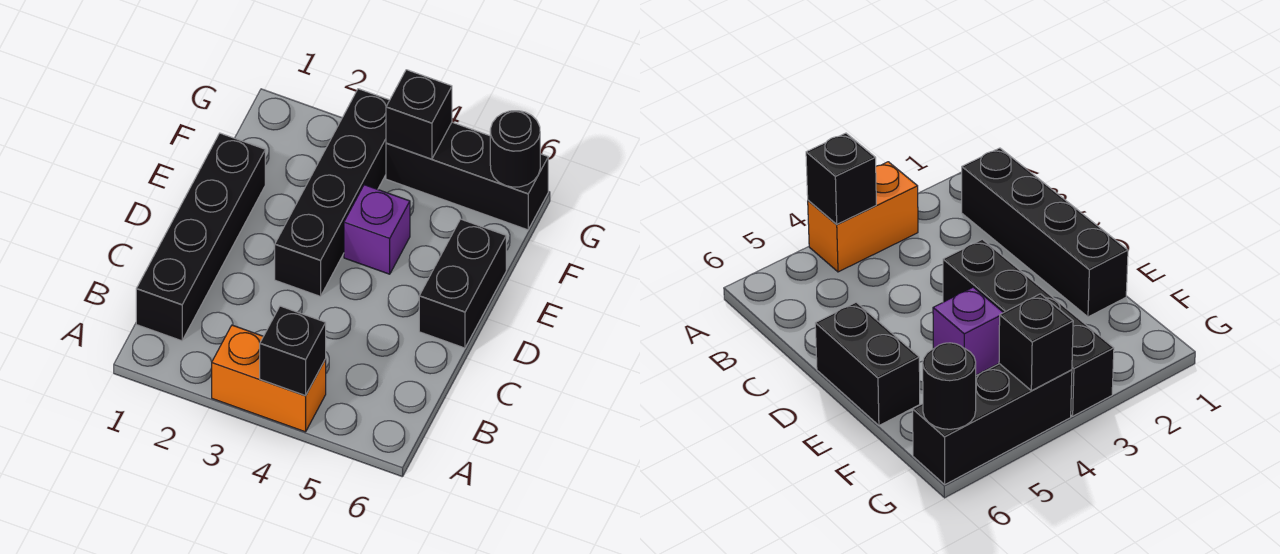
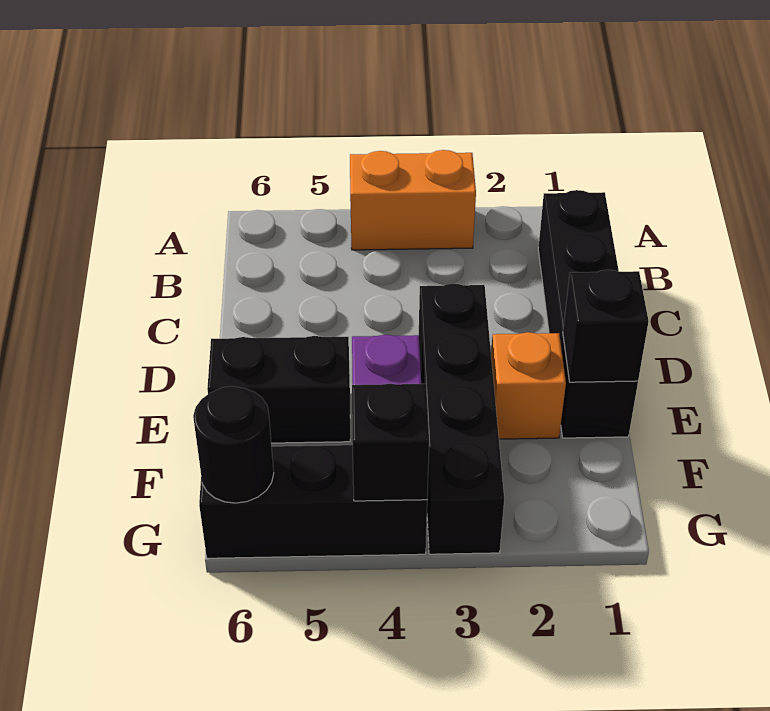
black 1x1 brick [260,306,326,396] -> black 1x1 brick moved to [563,270,649,382]
black 1x2 brick [419,219,506,348] -> black 1x2 brick turned to [207,336,350,443]
none -> orange 1x1 brick [491,332,566,439]

